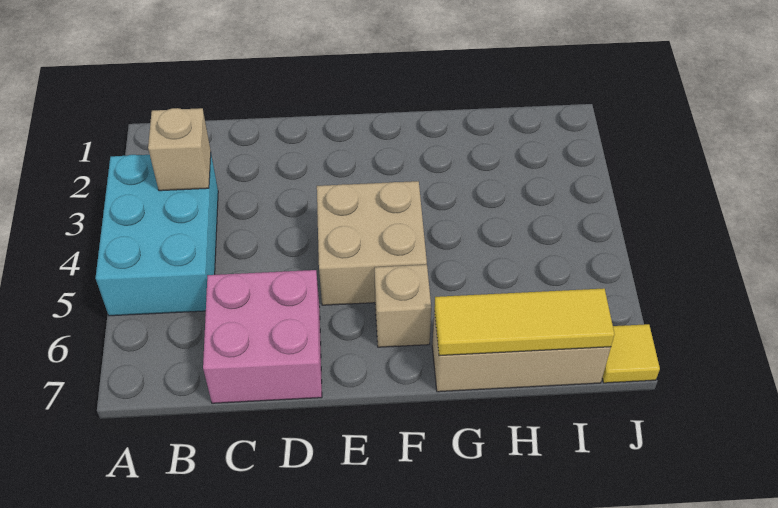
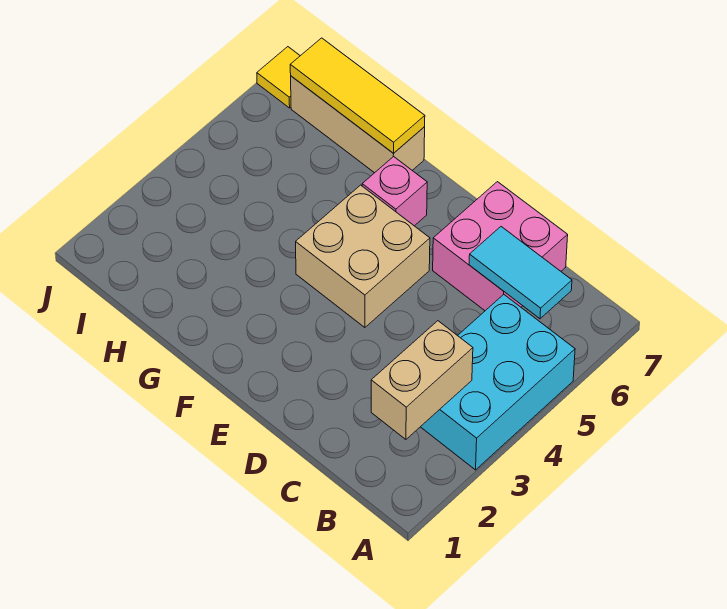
tan 1x1 brick [148,108,211,191] -> tan 1x2 brick [371,321,473,439]
none -> cyan 1x2 tile [469,227,572,319]
tan 1x1 brick [374,265,431,347] -> pink 1x1 brick [362,157,427,226]

